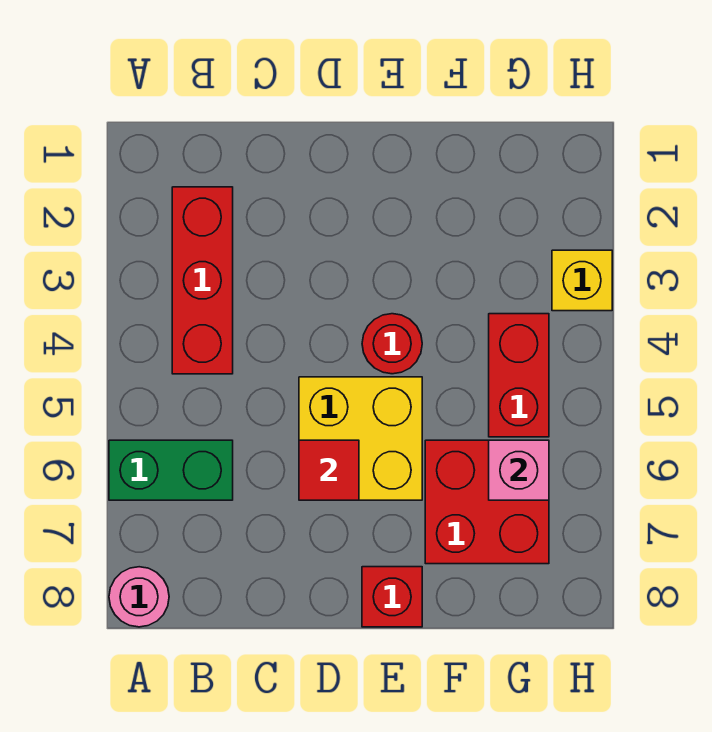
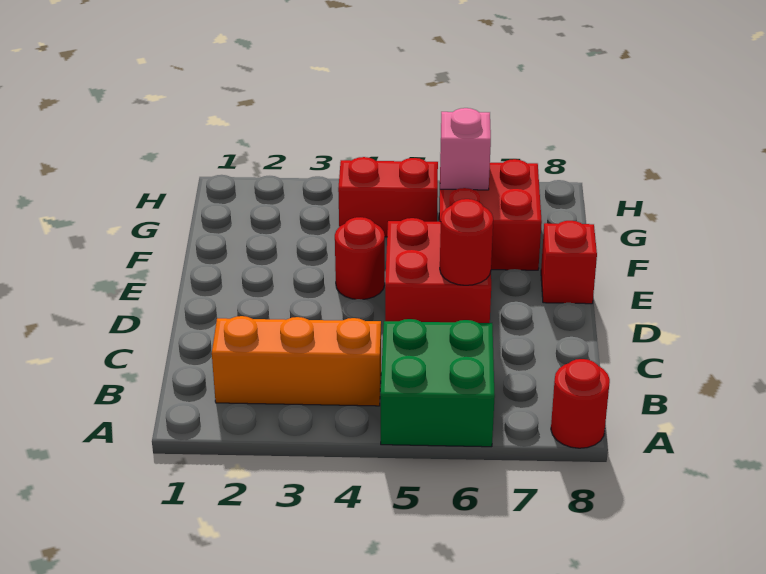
green 1x2 brick [109,440,233,500] -> green 2x2 brick [381,319,495,447]
pink 1x1 round brick [109,567,169,627] -> red 1x1 round brick [551,359,610,448]
red 1x3 brick [172,187,233,374] -> orange 1x3 brick [212,316,381,406]
yellow 2x2 brick [299,377,422,500] -> red 2x2 brick [385,218,491,323]
red 1x1 tile [299,440,359,500] -> red 1x1 round brick [440,199,493,285]
yellow 1x1 brick [552,250,612,311] -> none

